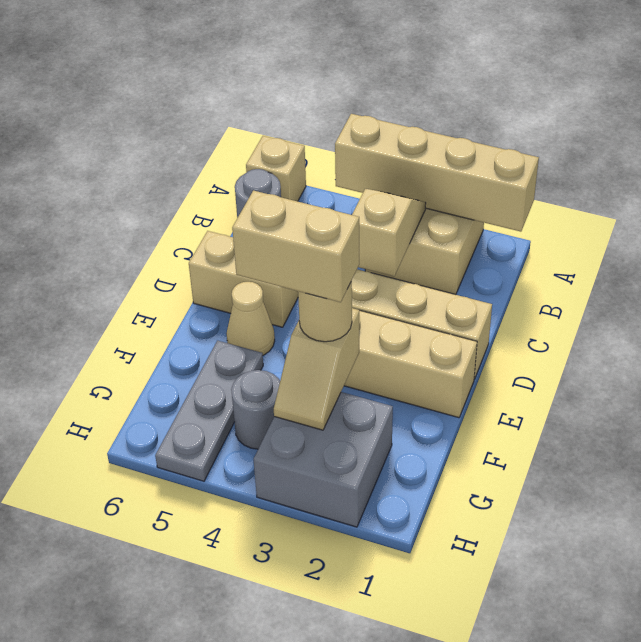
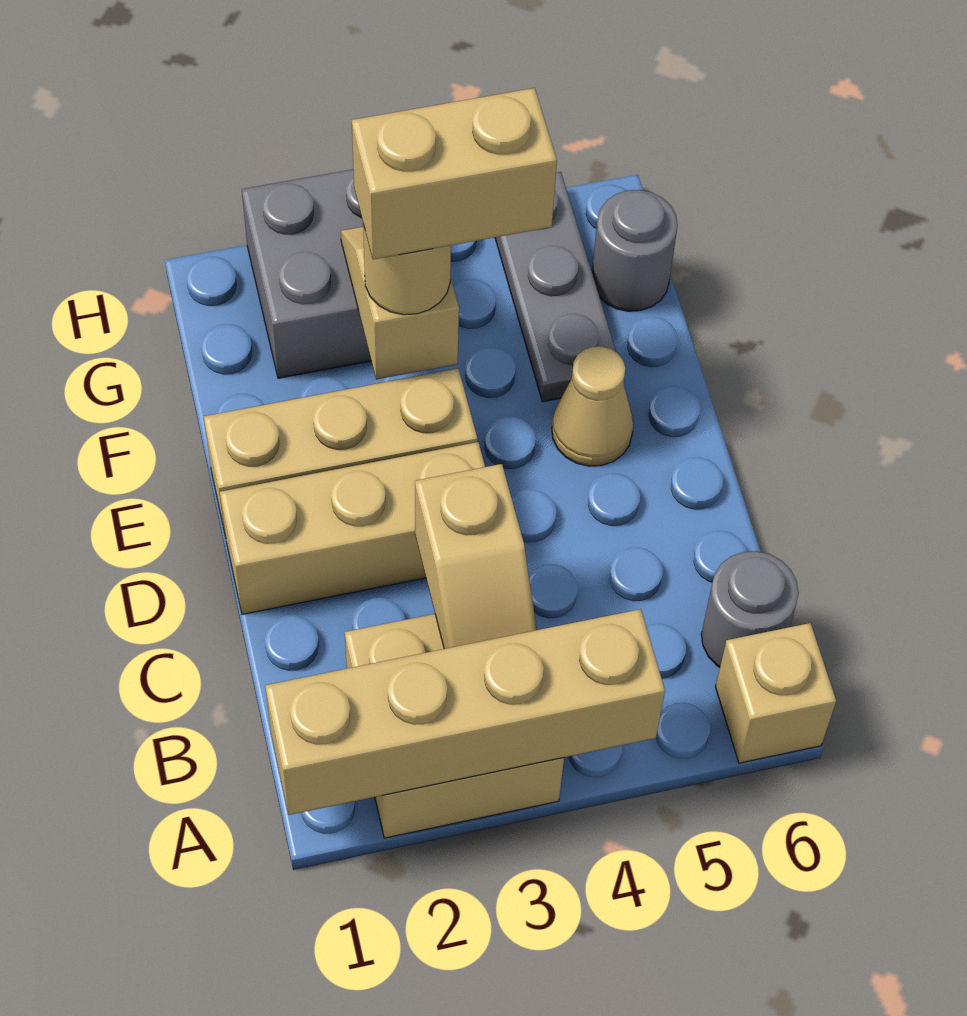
tan 1x2 brick [189,231,298,327] -> none
grey 1x1 round brick [231,370,280,449] -> grey 1x1 round brick moved to [592,190,678,311]

